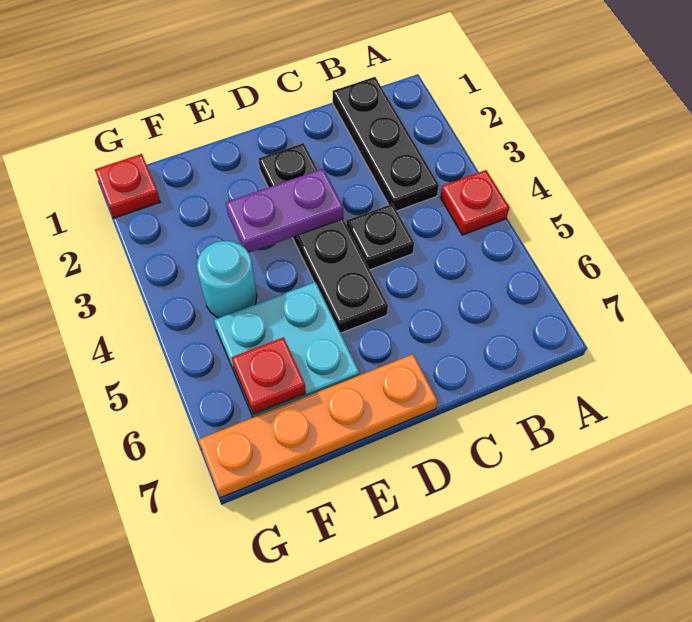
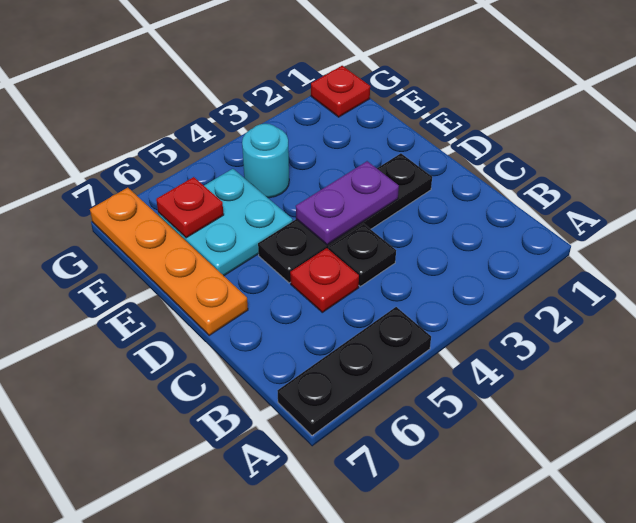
red 1x1 plate [440,170,509,235] -> red 1x1 plate moved to [290,248,359,312]
black 1x3 plate [333,77,439,211] -> black 1x3 plate moved to [278,307,431,436]
purple 1x2 plate [226,169,343,253] -> purple 1x2 plate turned to [296,161,399,245]

